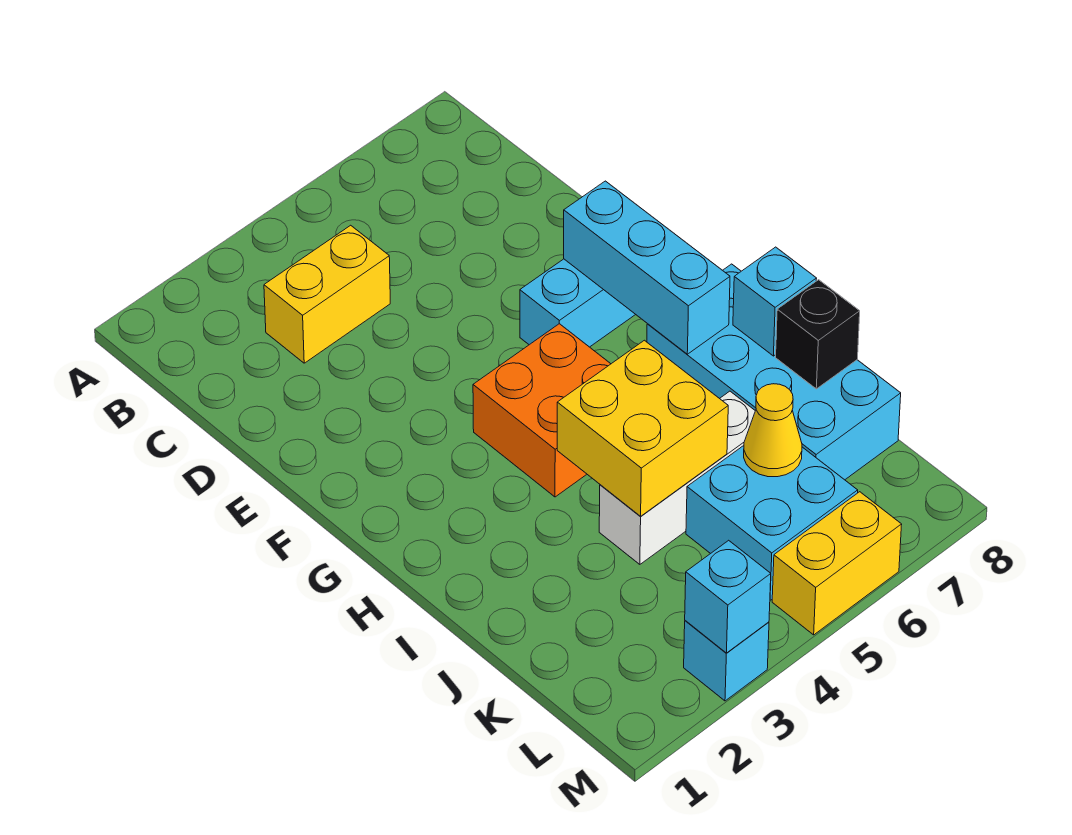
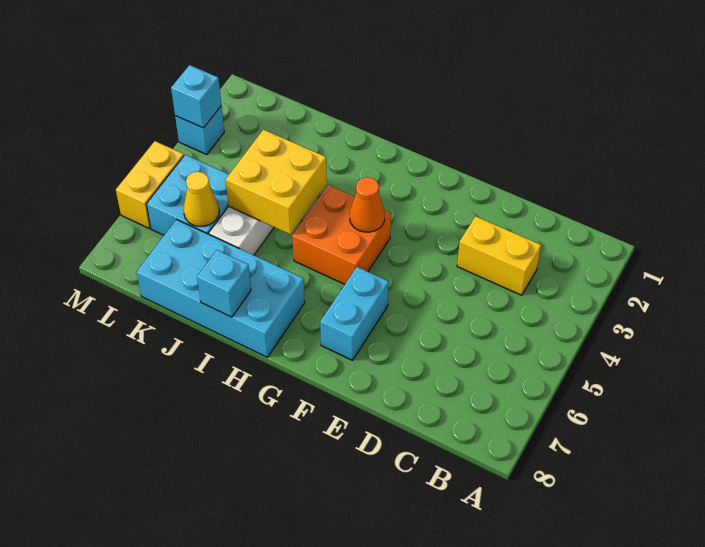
yellow 1x2 brick [264,225,390,363] -> yellow 1x2 brick turned to [457,216,541,295]
cyan 1x3 brick [564,181,730,354] -> none
none -> orange 1x1 cone [350,177,385,232]
black 1x1 brick [776,280,860,389] -> none

